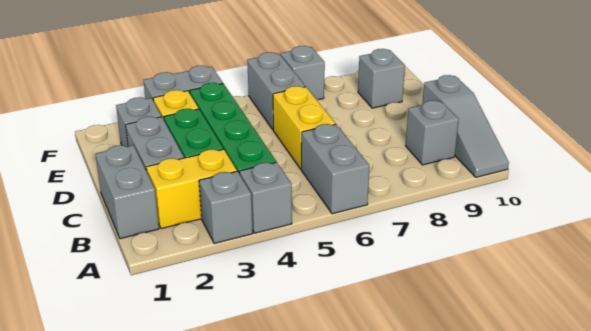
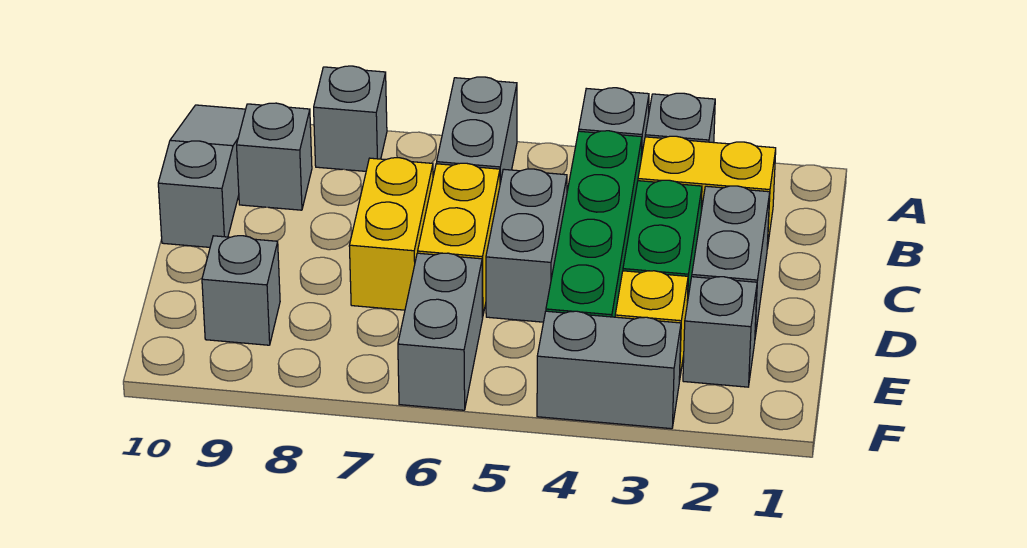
grey 1x2 brick [95,145,159,239] -> grey 1x2 brick moved to [486,169,567,322]
none -> yellow 1x2 brick [349,158,433,310]
grey 1x1 brick [281,46,325,99] -> grey 1x1 brick moved to [314,66,387,171]

